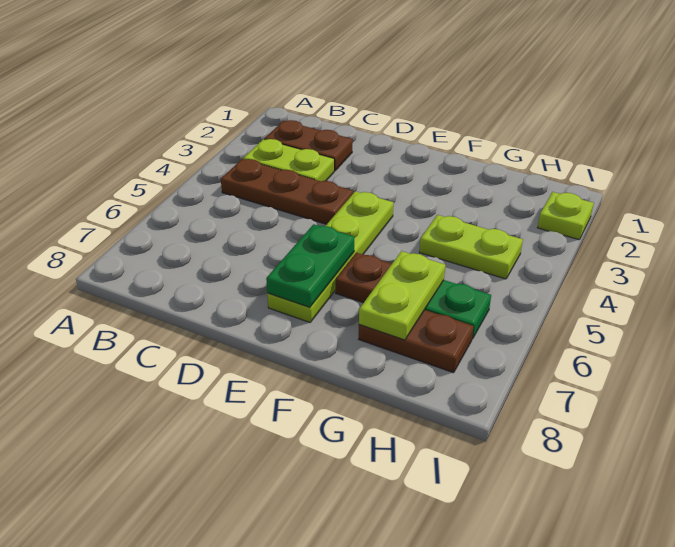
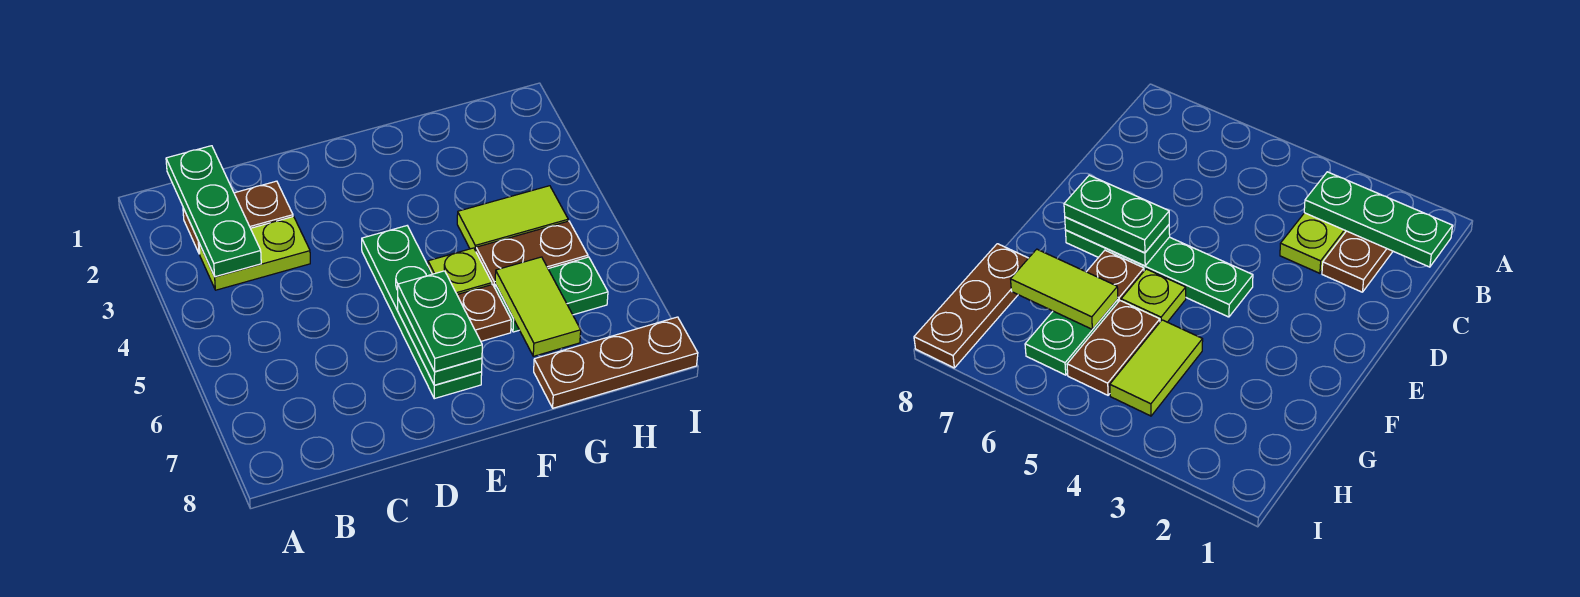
none -> green 1x3 plate [166,146,261,277]
brown 1x3 plate [221,159,353,224] -> brown 1x3 plate moved to [534,317,698,408]
lime 1x4 plate [267,191,393,322] -> green 1x4 plate [362,226,482,399]
none -> green 1x2 plate [398,271,482,372]
lime 1x2 plate [419,215,523,279] -> lime 1x2 tile [457,186,568,251]
lime 1x2 plate [359,251,445,340] -> lime 1x2 tile [495,257,581,356]
brown 1x2 plate [359,310,474,373] -> brown 1x2 plate moved to [476,221,588,288]
lime 1x1 plate [537,192,594,240] -> lime 1x1 plate moved to [428,248,492,294]

